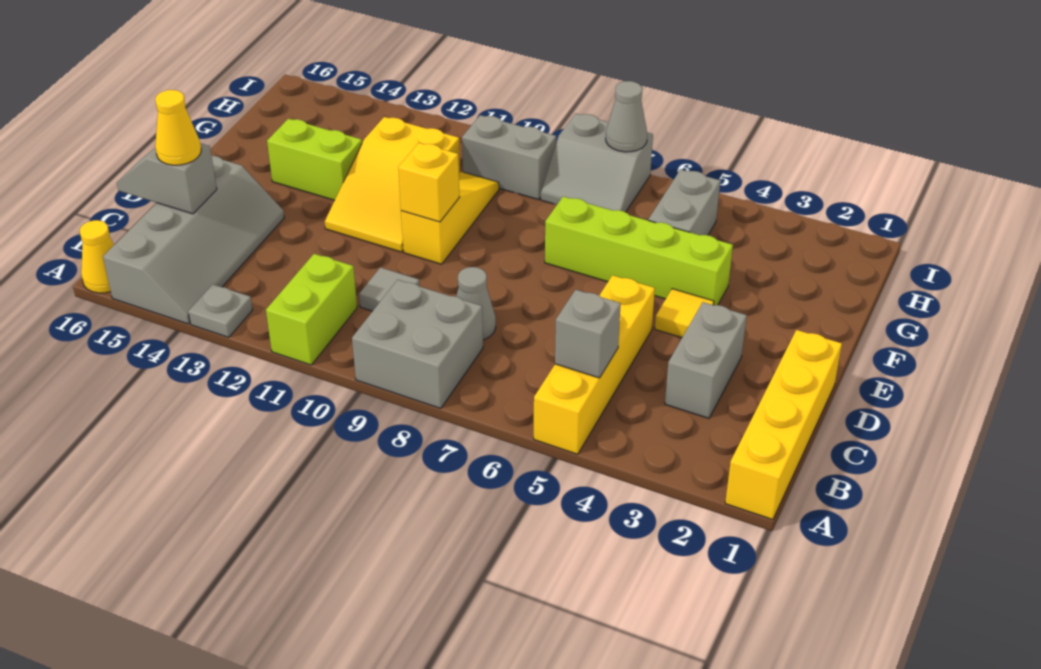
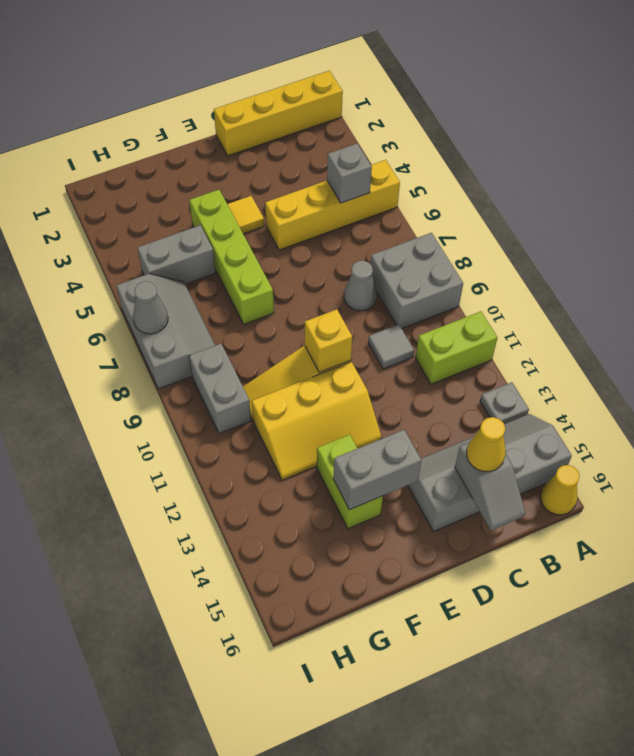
grey 1x2 brick [665,302,747,418] -> grey 1x2 brick moved to [333,430,422,510]
yellow 2x3 slope [325,117,460,252] -> yellow 2x3 slope turned to [252,362,381,480]
grey 2x2 slope [541,113,653,212] -> grey 2x3 slope [117,274,215,389]

